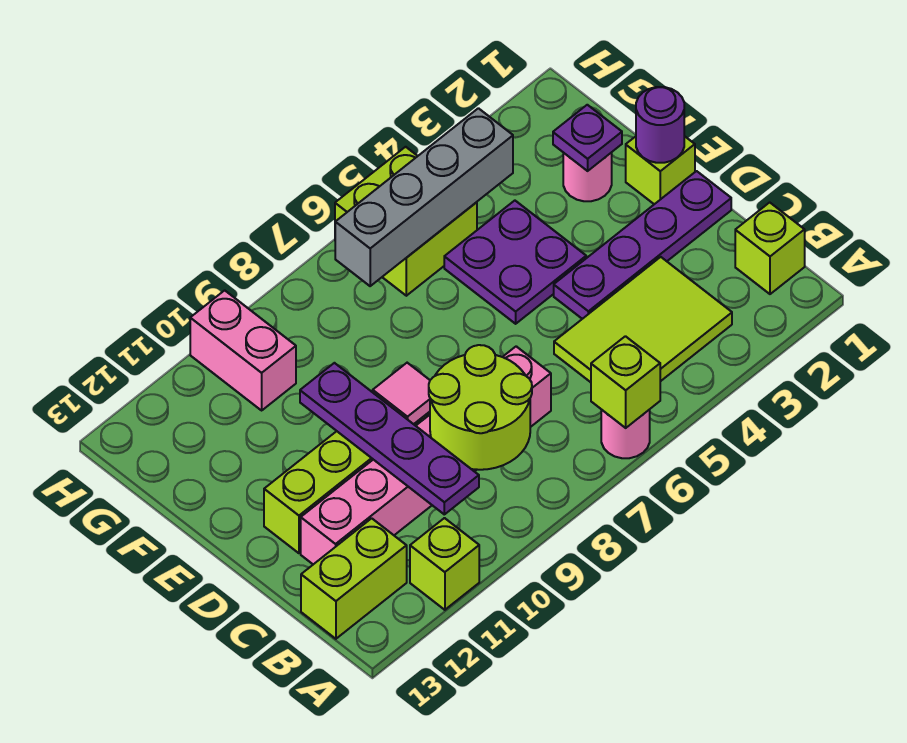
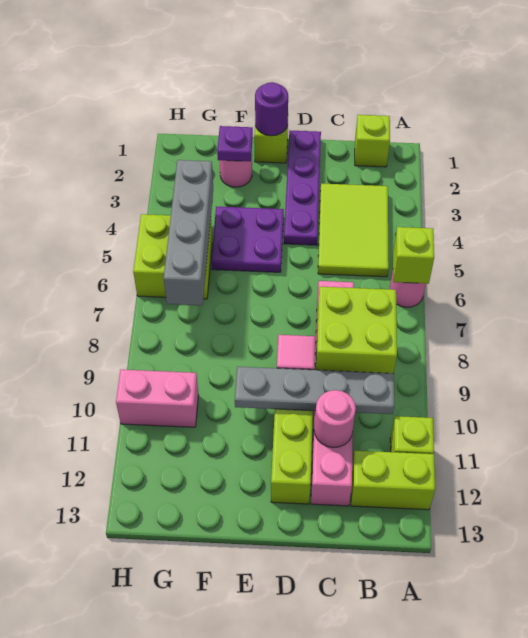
lime 2x2 round brick [429,345,532,470] -> lime 2x2 brick [316,287,397,373]
purple 1x4 plate [300,363,479,514] -> grey 1x4 plate [235,367,394,414]
lime 1x2 brick [301,518,407,639] -> lime 1x2 brick turned to [351,451,435,510]
none -> pink 1x1 round brick [314,390,356,448]

